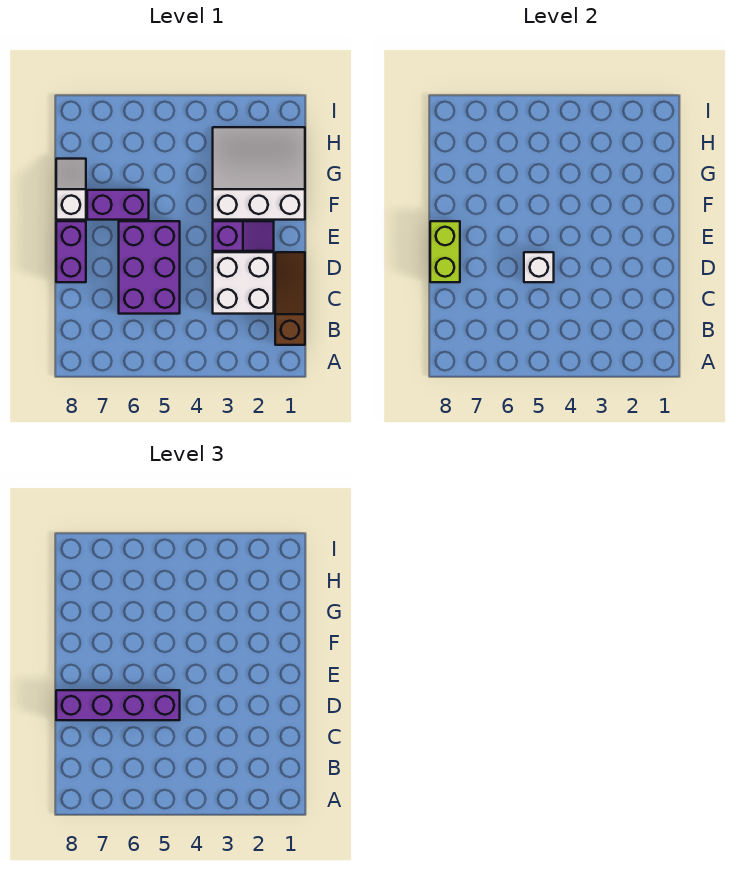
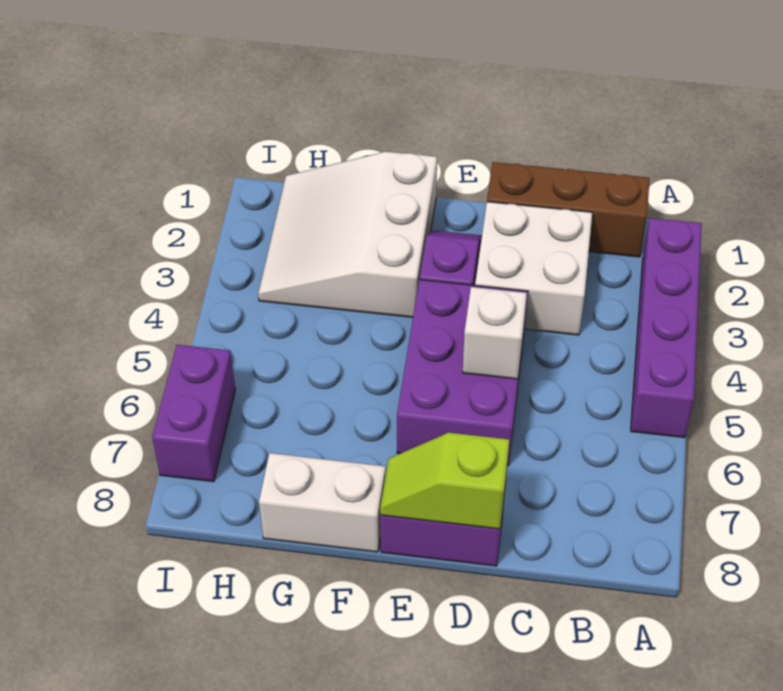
brown 1x3 slope [275,252,305,345] -> brown 1x3 brick [487,162,650,257]
purple 2x3 brick [119,221,180,314] -> purple 2x3 brick turned to [397,280,528,466]
purple 1x4 brick [56,690,180,720] -> purple 1x4 brick moved to [631,218,702,438]
lime 1x2 brick [430,221,460,282] -> lime 1x2 slope [380,433,509,529]
purple 1x2 brick [87,190,149,220] -> purple 1x2 brick moved to [152,345,235,482]
white 1x2 slope [56,159,86,220] -> white 1x2 brick [259,453,386,552]

